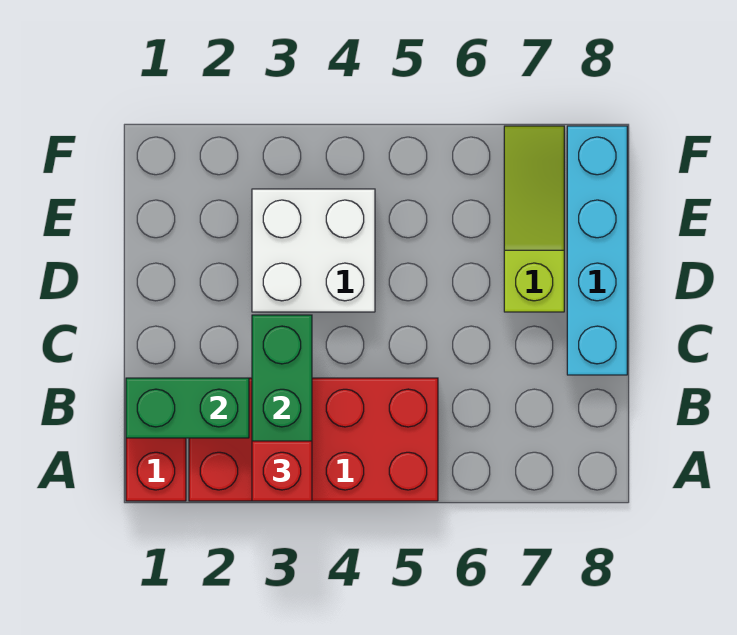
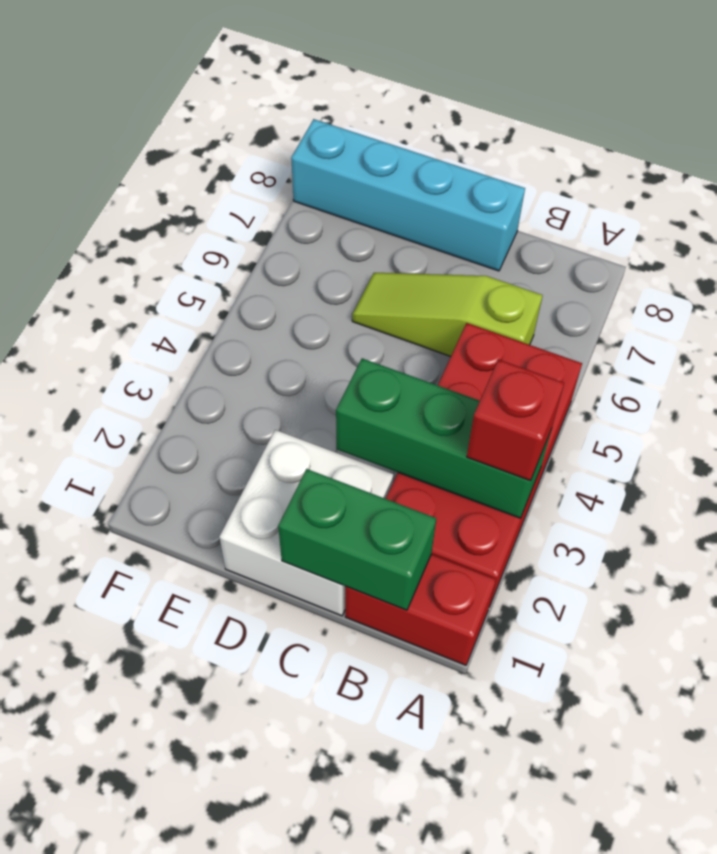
green 1x2 brick [126,378,249,438] -> green 1x2 brick turned to [278,469,436,610]
white 2x2 brick [252,189,375,312] -> white 2x2 brick moved to [219,430,393,616]
lime 1x3 slope [504,126,564,312] -> lime 1x3 slope moved to [352,273,543,356]

